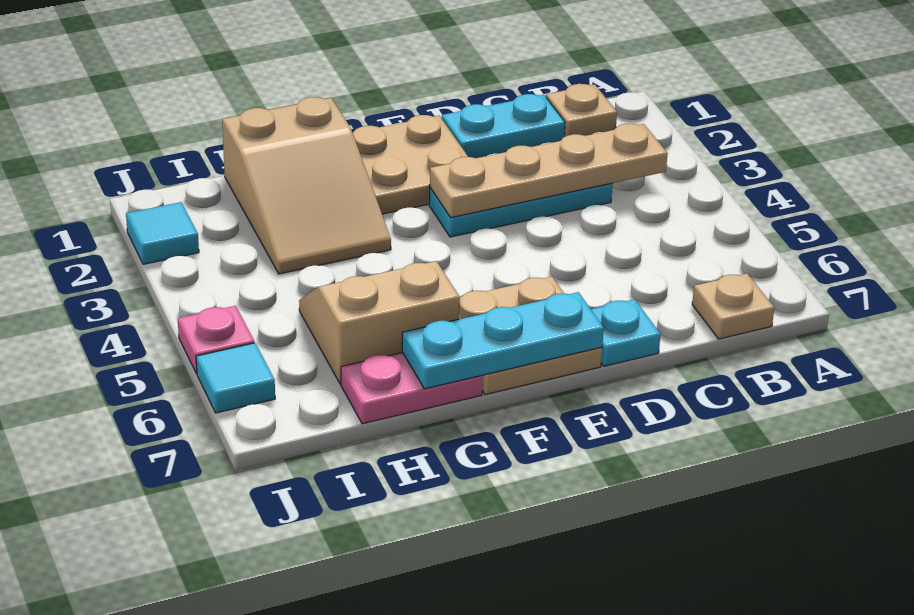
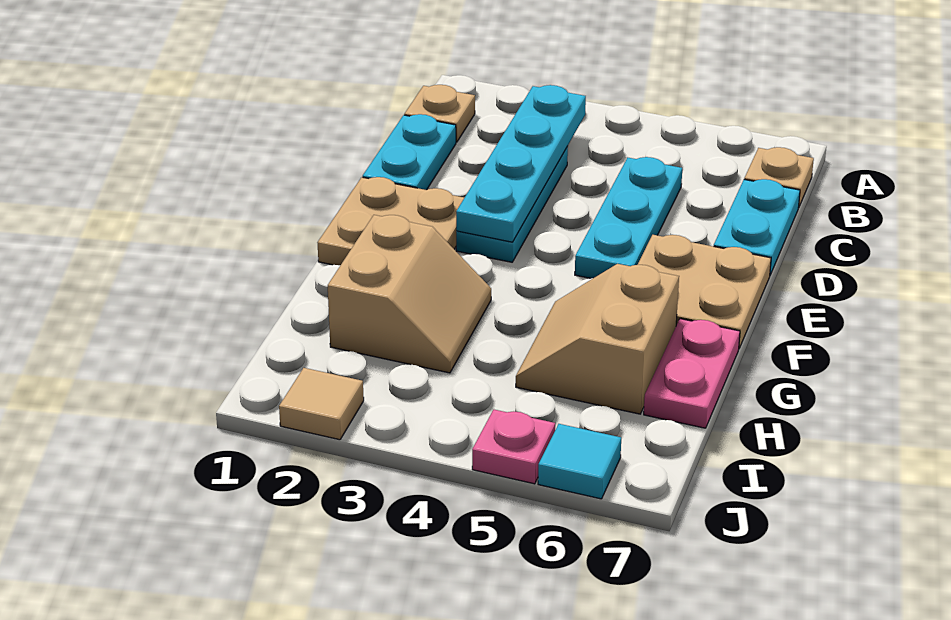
tan 1x4 plate [430,124,668,218] -> cyan 1x4 plate [456,85,586,242]
cyan 1x1 plate [591,299,661,366] -> cyan 1x2 plate [714,179,800,275]
cyan 1x3 plate [402,292,604,389] -> cyan 1x3 plate moved to [575,157,682,278]
tan 2x3 slope [222,97,391,274] -> tan 2x2 slope [328,215,491,373]
cyan 1x1 tile [126,202,199,264] -> tan 1x1 tile [279,368,364,440]

